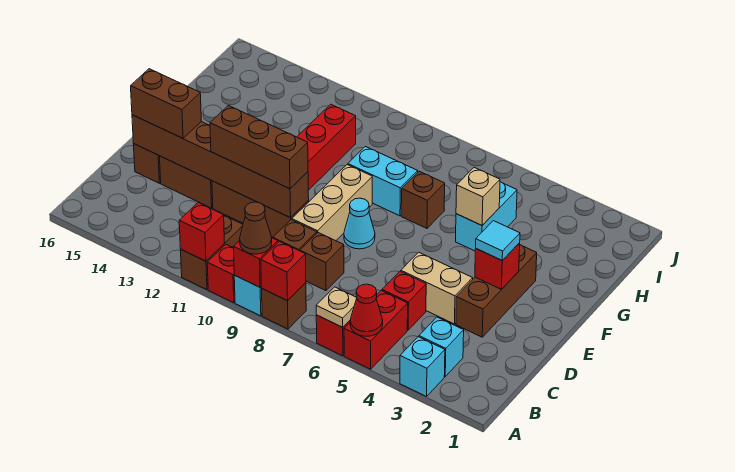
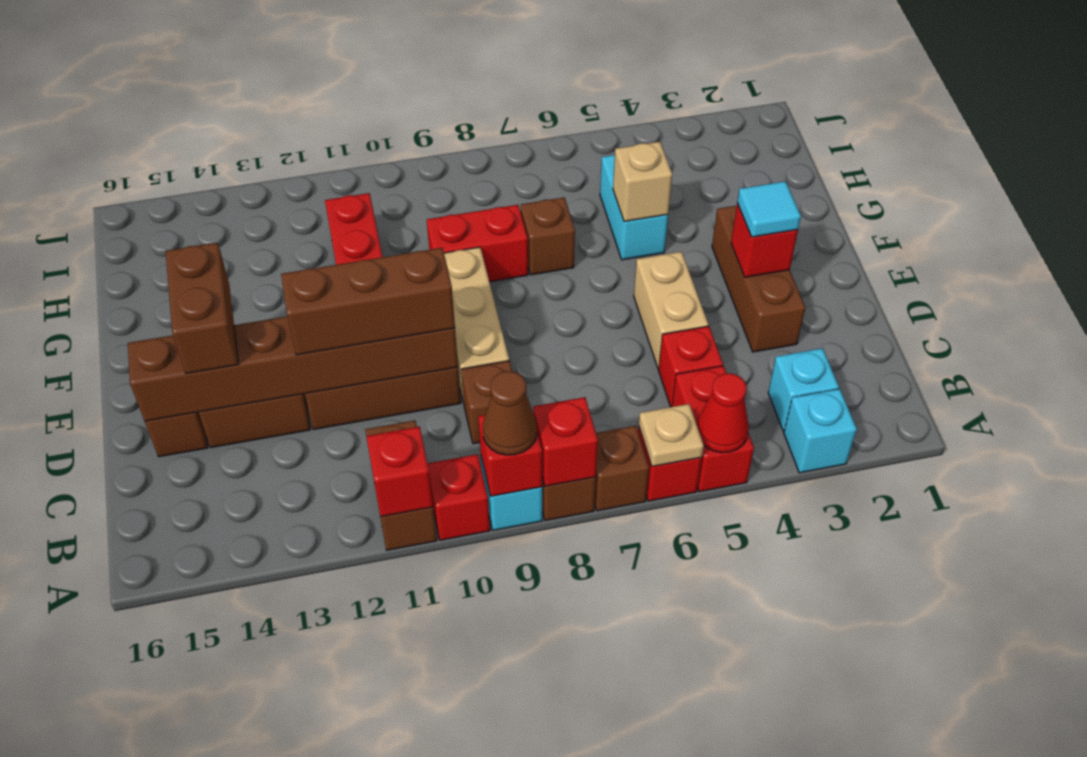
brown 1x1 brick [300,233,344,291] -> brown 1x1 brick moved to [595,426,649,511]
tan 1x2 brick [401,252,473,324] -> tan 1x2 brick turned to [634,252,708,369]
brown 1x2 brick [131,69,201,138] -> brown 1x2 brick turned to [166,243,238,373]
cyan 1x1 cone [344,198,375,249] -> none
cyan 1x2 brick [348,147,418,216] -> red 1x2 brick [427,205,528,282]

